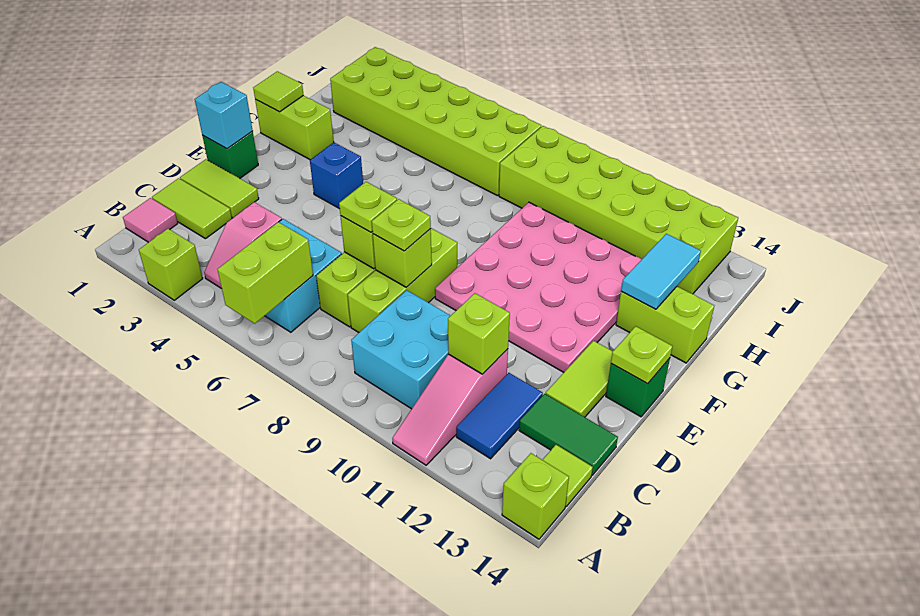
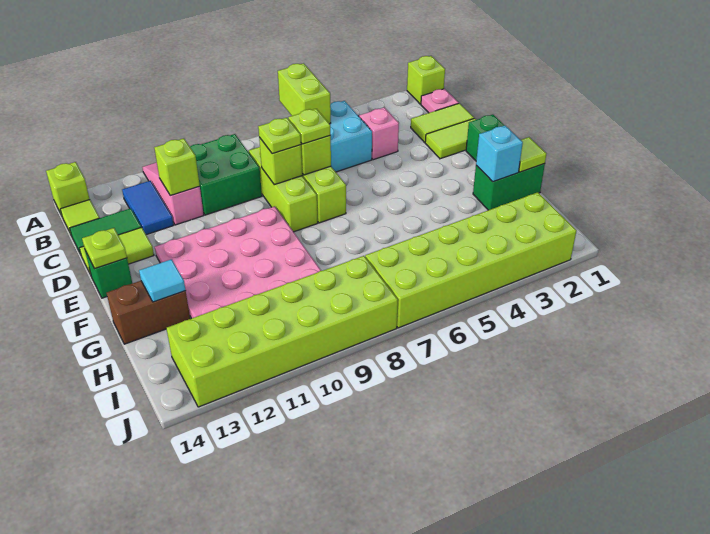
lime 1x1 brick [139,229,203,300] -> lime 1x1 brick moved to [407,56,445,104]
pink 1x1 tile [123,198,178,242] -> pink 1x1 plate [421,89,459,113]
cyan 2x2 brick [351,290,451,409] -> green 2x2 brick [190,134,262,215]
lime 1x2 tile [546,341,613,417] -> lime 1x2 tile turned to [80,227,154,275]
cyan 1x1 brick [195,82,253,149] -> cyan 1x1 brick moved to [476,125,523,182]
blue 1x1 brick [310,143,363,209] -> none
lime 1x2 brick [255,96,334,160] -> green 1x2 brick [473,164,545,210]
lime 1x2 brick [616,287,714,363] -> brown 1x2 brick [107,281,190,344]
cyan 1x2 tile [621,234,701,309] -> cyan 1x1 tile [139,259,186,302]

